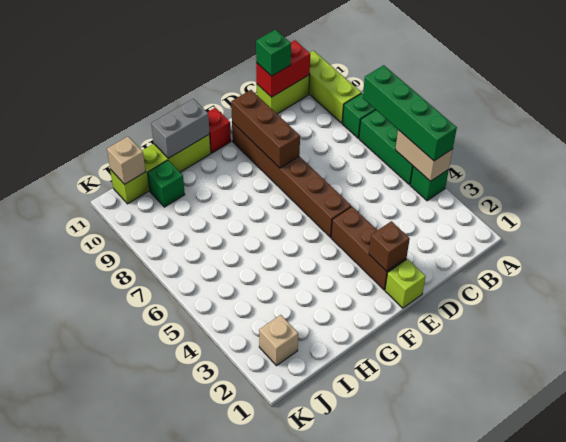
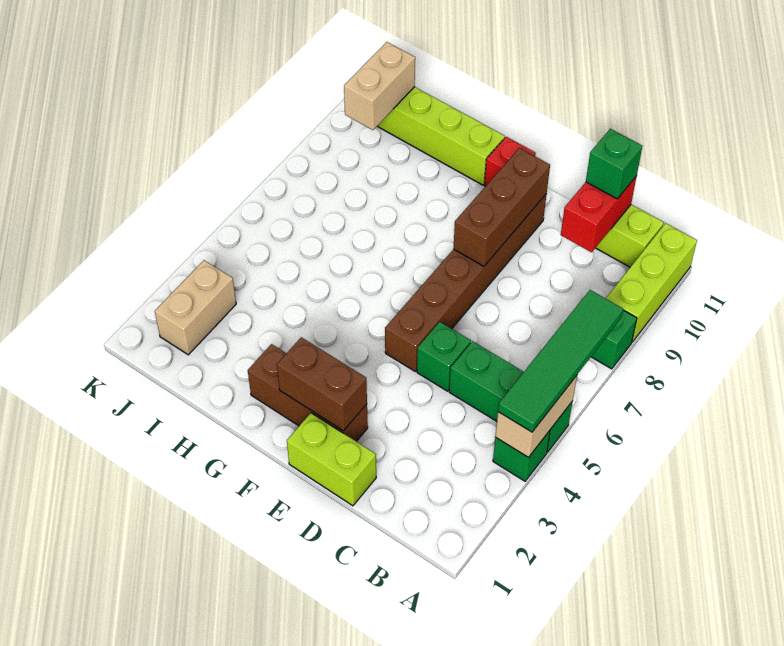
green 1x4 brick [363,65,457,161] -> green 1x4 tile [498,290,623,432]
green 1x3 brick [359,110,413,185] -> green 1x3 brick turned to [449,341,573,452]
red 1x2 brick [256,40,310,97] -> red 1x2 brick turned to [561,176,637,252]
lime 1x1 brick [385,259,426,308] -> lime 1x2 brick [287,413,376,506]
brown 1x3 brick [331,207,406,290] -> brown 1x3 brick turned to [248,344,368,441]
brown 1x1 brick [369,221,410,271] -> brown 1x2 brick [277,337,367,431]
grey 1x2 brick [151,99,210,158] -> none
green 1x1 brick [148,160,185,207] -> green 1x1 brick moved to [417,322,471,391]
tan 1x1 brick [259,315,298,366] -> tan 1x2 brick [155,260,236,355]
tan 1x1 brick [107,137,146,184] -> tan 1x2 brick [344,42,415,130]

